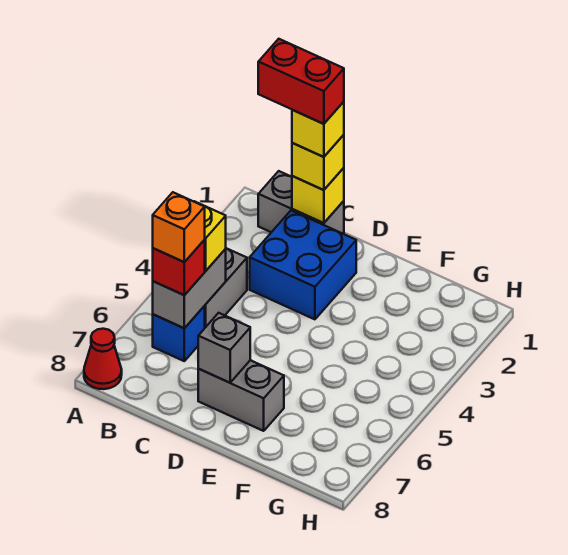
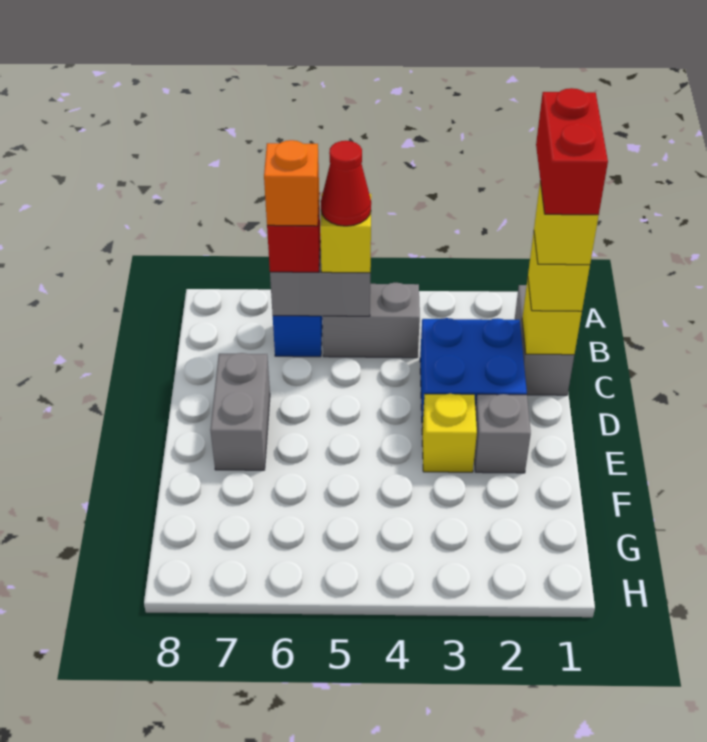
red 1x1 cone [84,329,122,389] -> red 1x1 cone moved to [321,141,371,226]
grey 1x1 brick [198,313,250,383] -> grey 1x1 brick moved to [474,394,531,473]
none -> yellow 1x1 brick [422,394,477,472]

